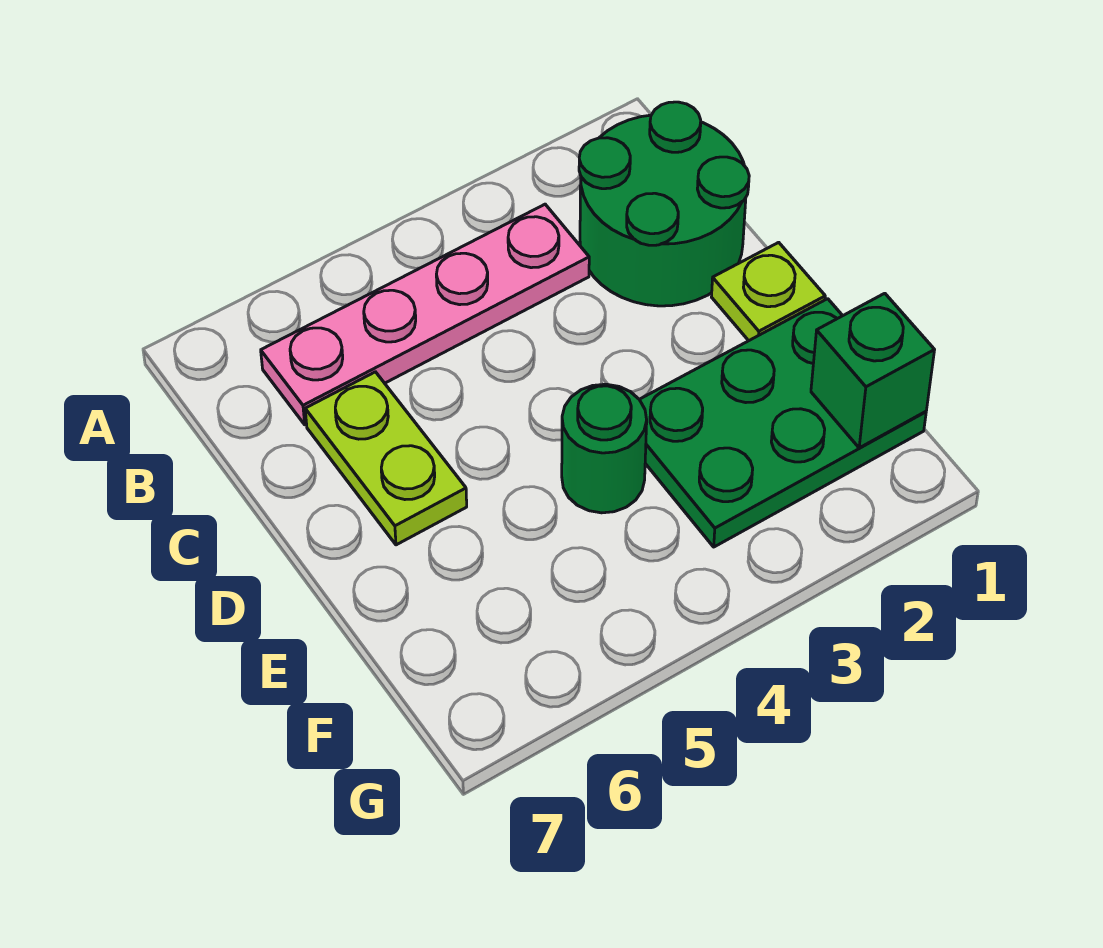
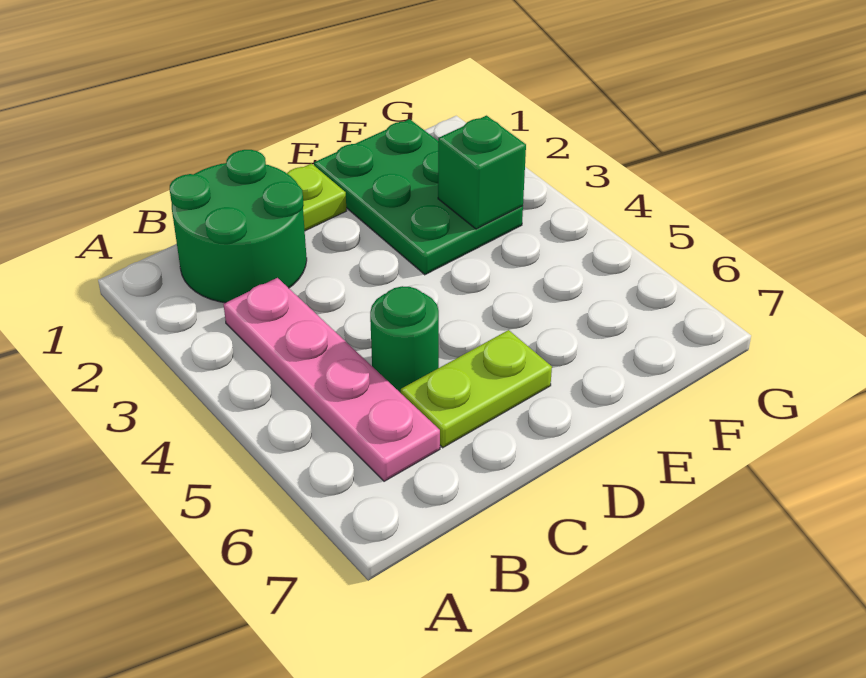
green 1x1 round brick [562,384,647,513] -> green 1x1 round brick moved to [370,286,439,393]
green 1x1 brick [811,293,934,448] -> green 1x1 brick moved to [438,116,526,229]

